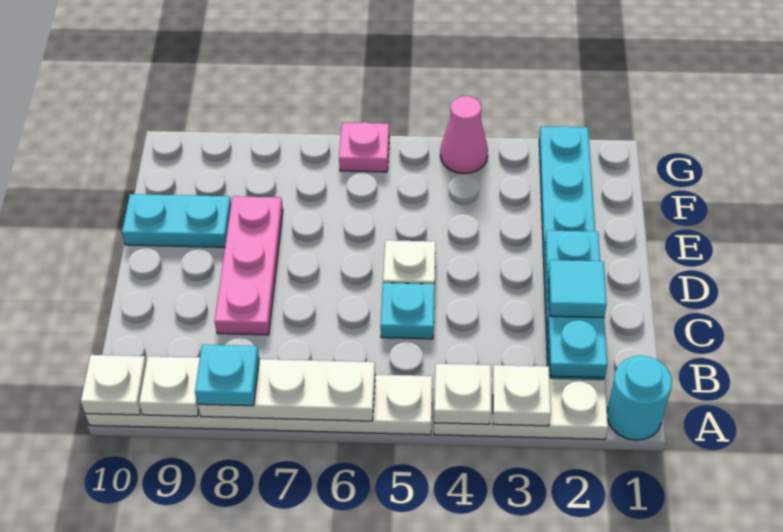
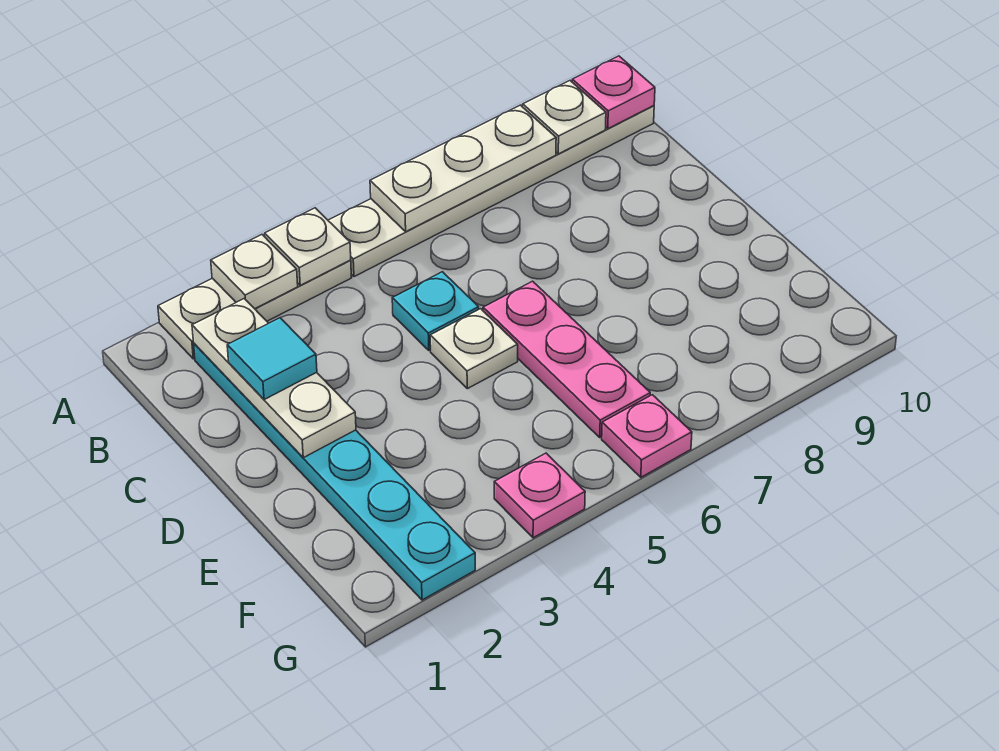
cyan 1x1 round brick [607,356,672,440] -> none
cyan 1x1 plate [195,345,259,406] -> none
white 1x1 plate [81,355,146,415] -> pink 1x1 plate [572,56,655,129]
cyan 1x3 plate [545,230,607,378] -> white 1x3 plate [192,299,356,458]
pink 1x3 plate [215,196,283,335] -> pink 1x3 plate moved to [483,281,650,437]
cyan 1x2 plate [122,194,231,247] -> none
pink 1x1 cone [440,96,488,173] -> pink 1x1 plate [494,453,585,538]

